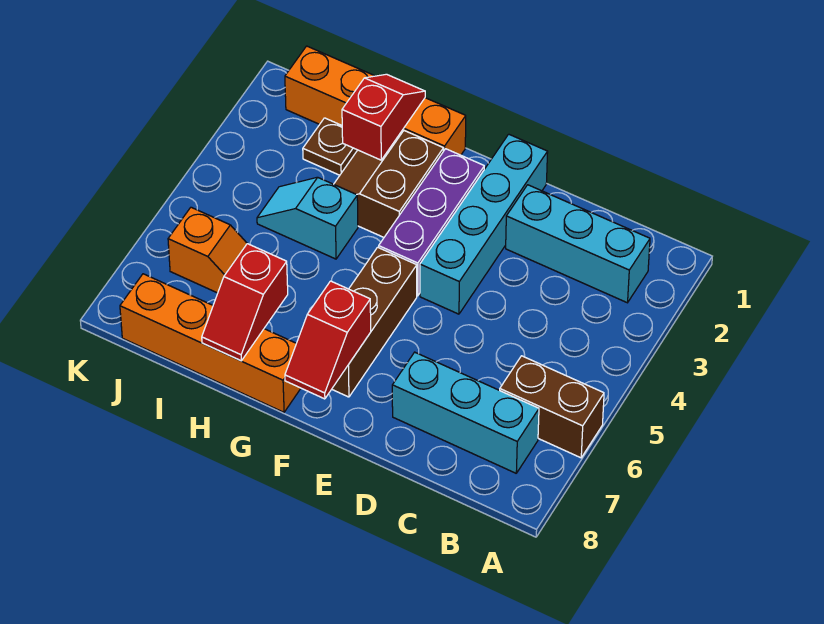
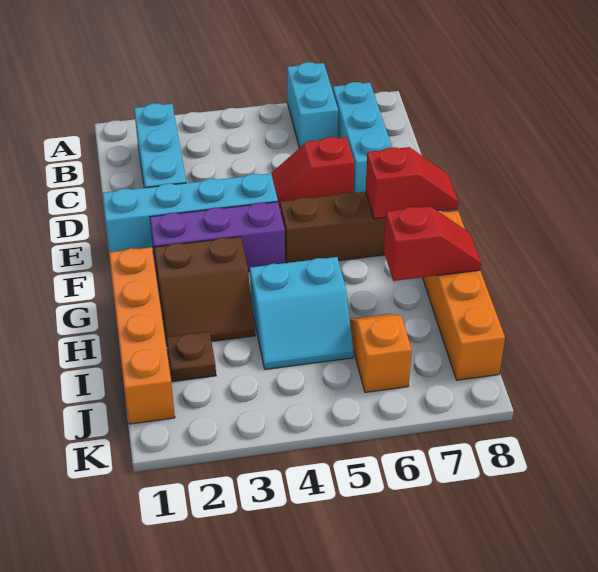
brown 1x2 brick [500,356,604,458] -> cyan 1x2 brick [287,62,338,148]
red 1x2 slope [342,74,425,160] -> red 1x2 slope moved to [271,137,354,208]
cyan 1x2 slope [257,177,358,259] -> cyan 2x2 slope [250,257,354,369]

